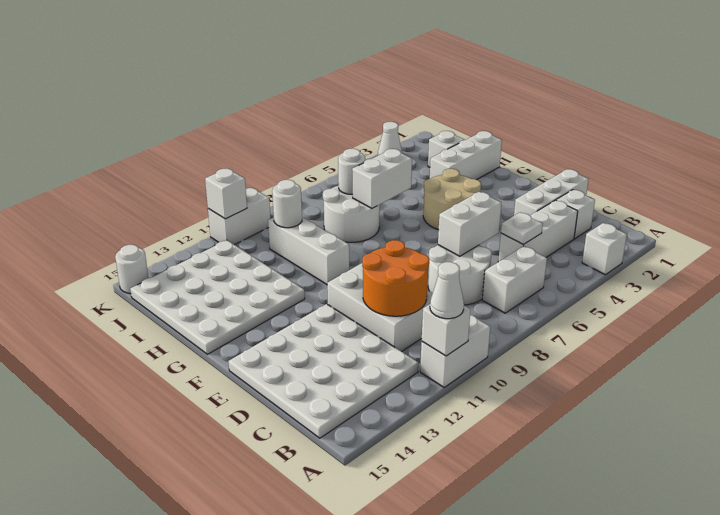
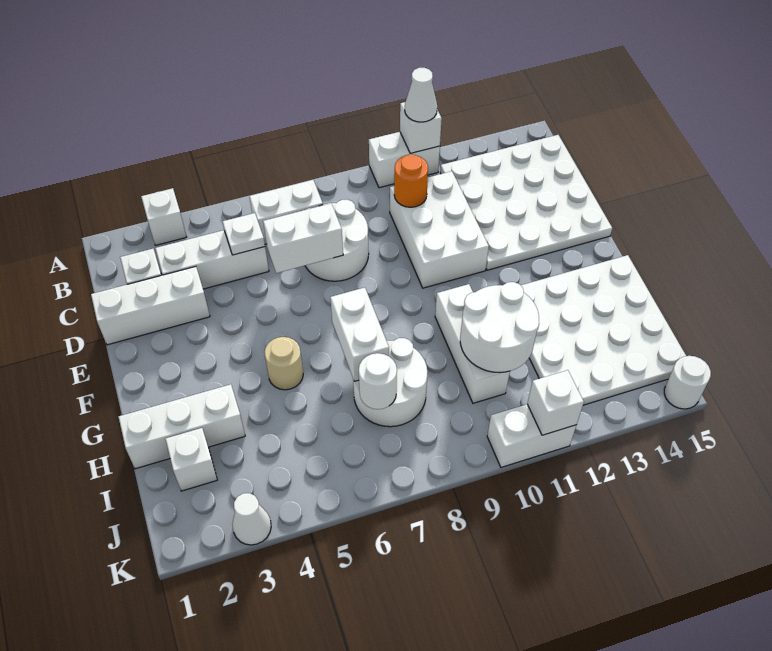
orange 2x2 round brick [362,240,429,316] -> orange 1x1 round brick [394,155,428,207]
tan 2x2 round brick [423,169,481,230] -> tan 1x1 round brick [264,337,303,390]
white 1x2 brick [352,149,412,208] -> white 1x2 brick turned to [330,288,389,381]
white 1x1 round brick [272,180,302,228] -> white 2x2 round brick [460,282,539,372]

